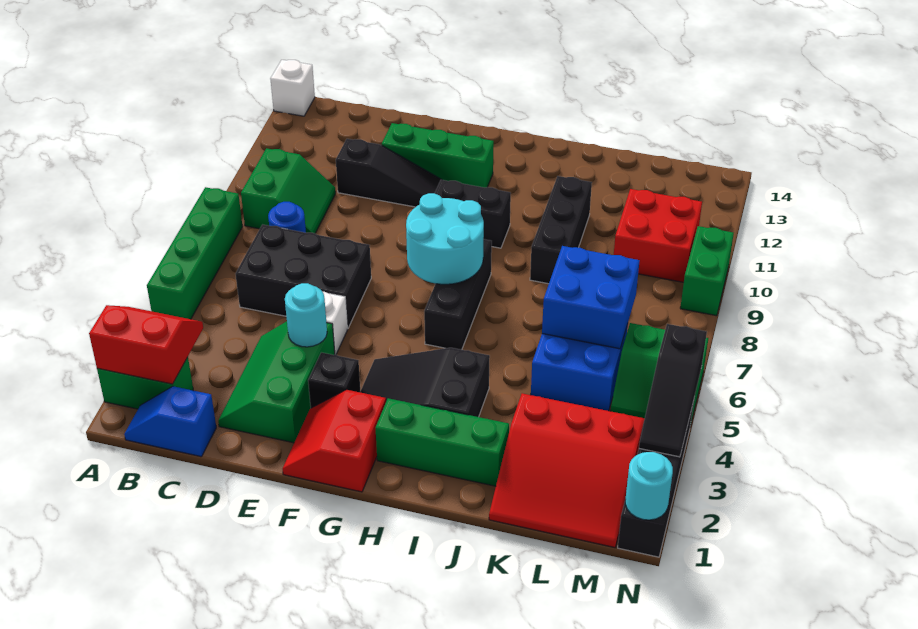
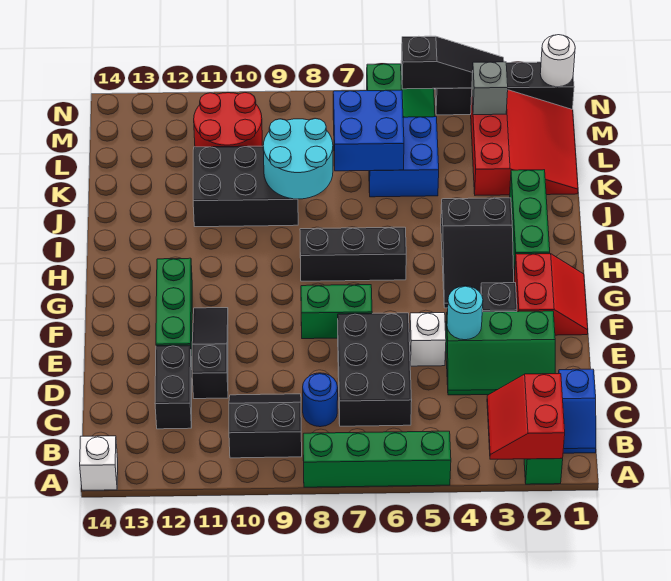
green 2x2 slope [241,148,336,233] -> black 2x2 slope [229,394,302,458]
red 2x2 slope [283,390,386,492] -> red 2x2 slope turned to [514,254,588,335]
cyan 2x2 round brick [406,193,484,284] -> cyan 2x2 round brick moved to [263,119,333,199]
black 1x2 brick [435,180,511,248] -> black 1x2 brick moved to [155,345,192,429]
black 1x3 brick [530,176,592,284] -> black 2x3 brick [193,146,298,227]
red 2x2 brick [614,189,702,282] -> red 2x2 round brick [194,93,262,147]
none -> grey 1x1 brick [472,62,508,115]
cyan 1x1 round brick [625,452,673,520] -> white 1x1 round brick [540,35,575,87]
green 1x2 brick [680,226,734,316] -> green 1x2 brick moved to [301,285,372,339]

